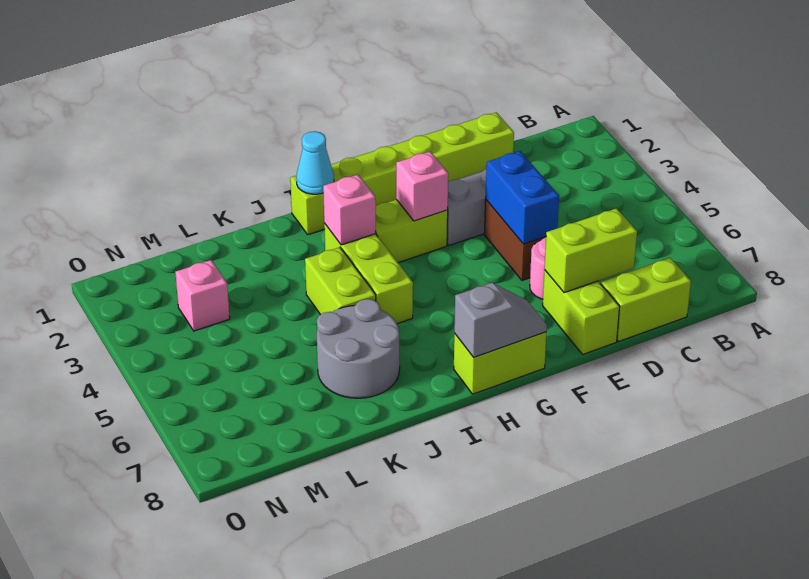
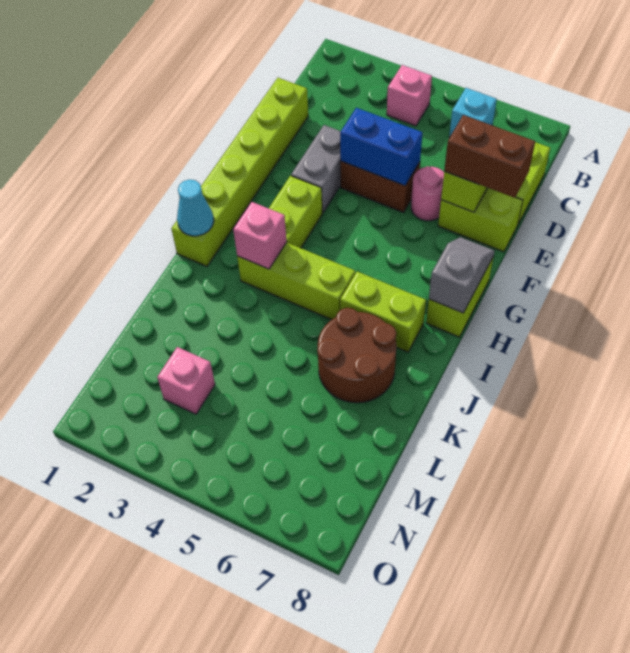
none -> cyan 1x1 brick [449,88,497,138]
none -> brown 1x2 brick [444,115,535,198]
pink 1x1 brick [396,152,448,221] -> pink 1x1 brick moved to [387,65,432,126]
lime 1x2 brick [305,247,376,315] -> lime 1x2 brick moved to [340,271,426,352]
grey 2x2 round brick [317,299,400,398] -> brown 2x2 round brick [317,308,396,403]

